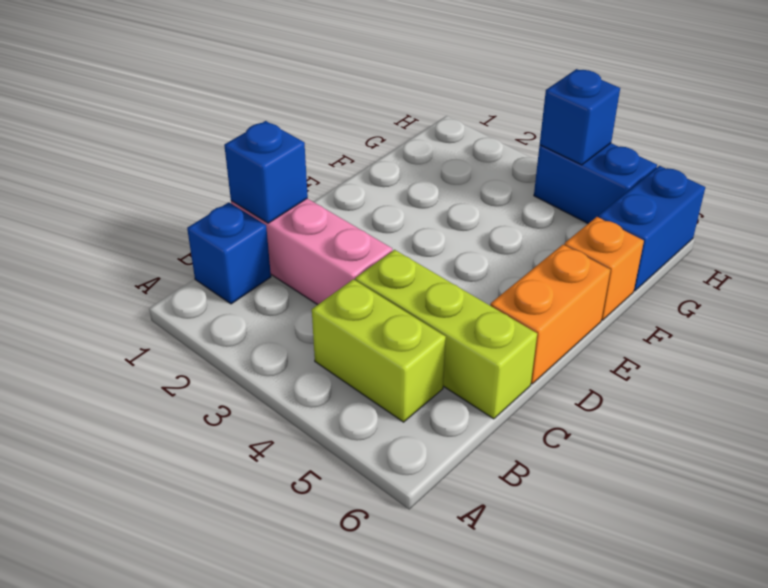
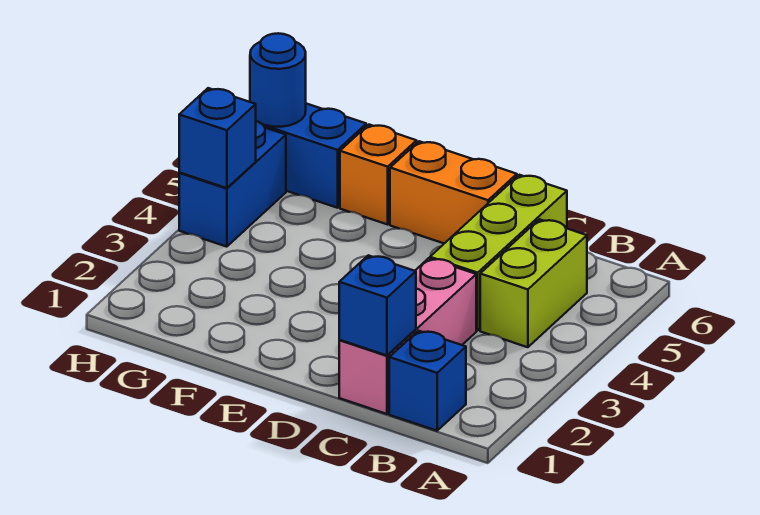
none -> blue 1x1 round brick [250,33,306,127]

